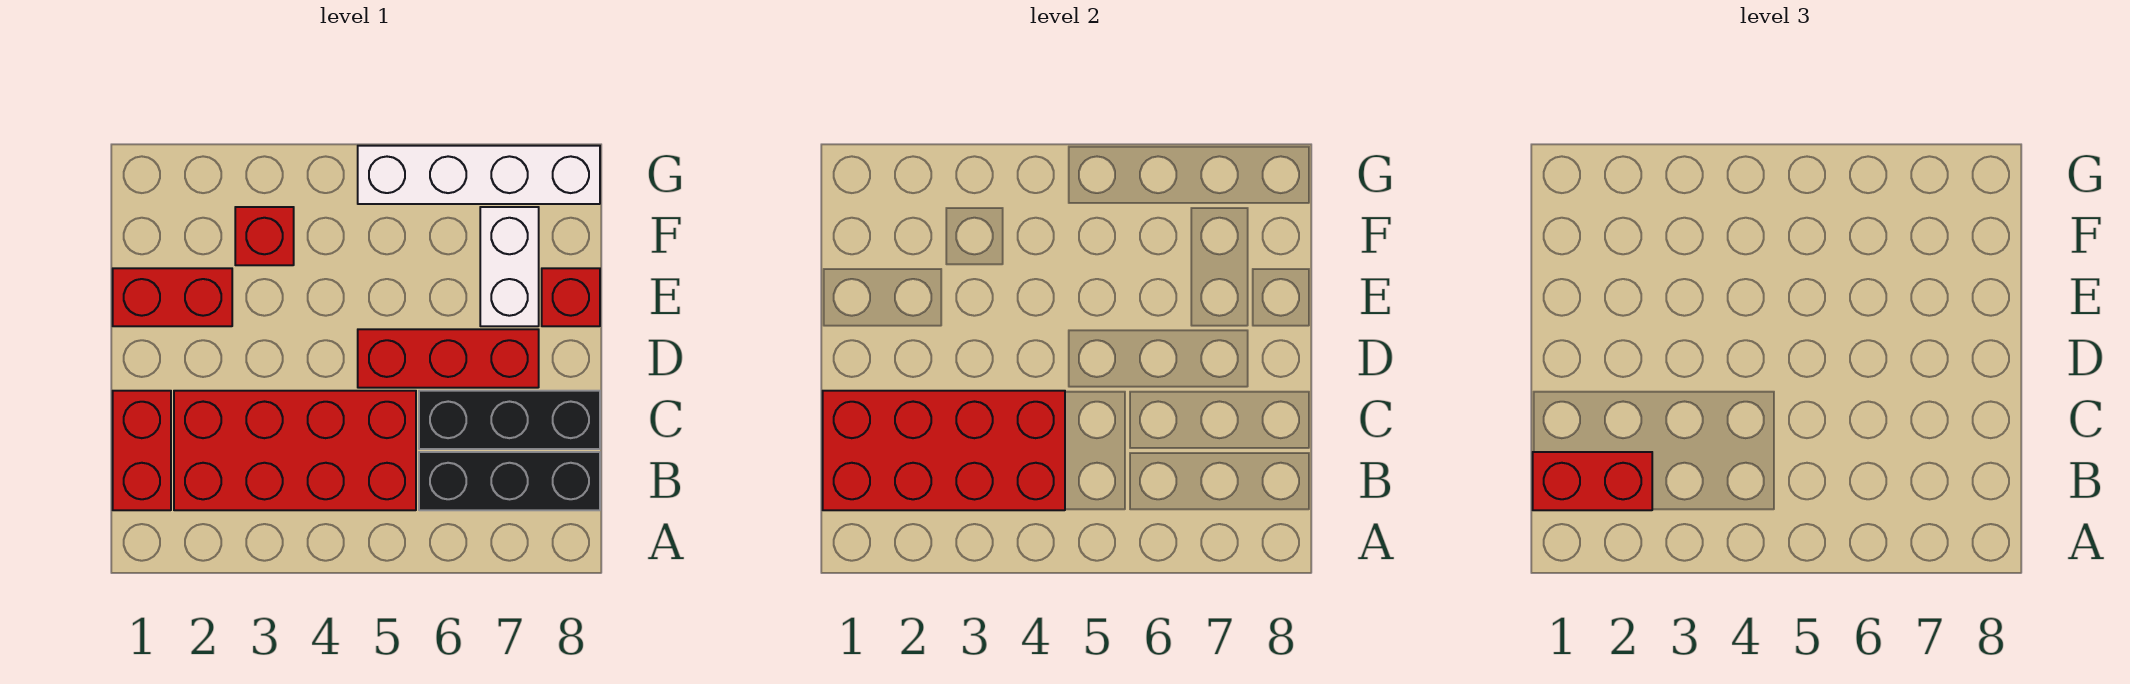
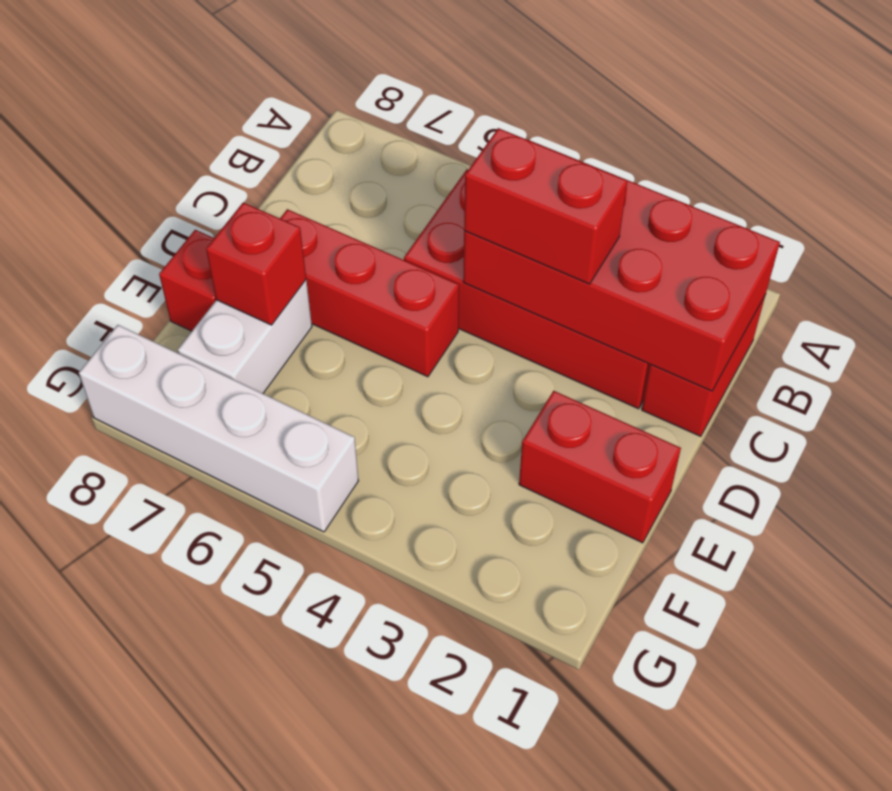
red 1x2 brick [1533,452,1652,510] -> red 1x2 brick moved to [464,128,627,284]
black 1x3 brick [419,452,600,510] -> none
black 1x3 brick [419,391,600,449] -> none
red 1x1 brick [235,207,294,265] -> red 1x1 brick moved to [206,203,306,325]

